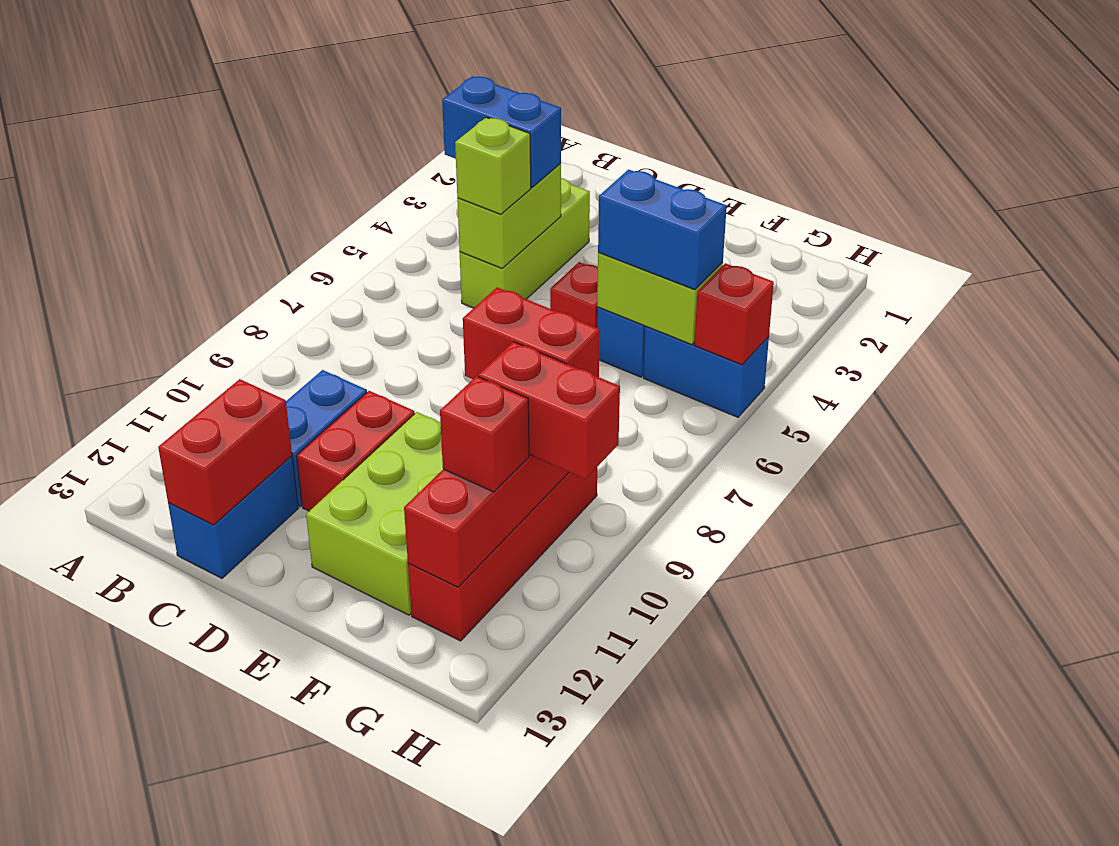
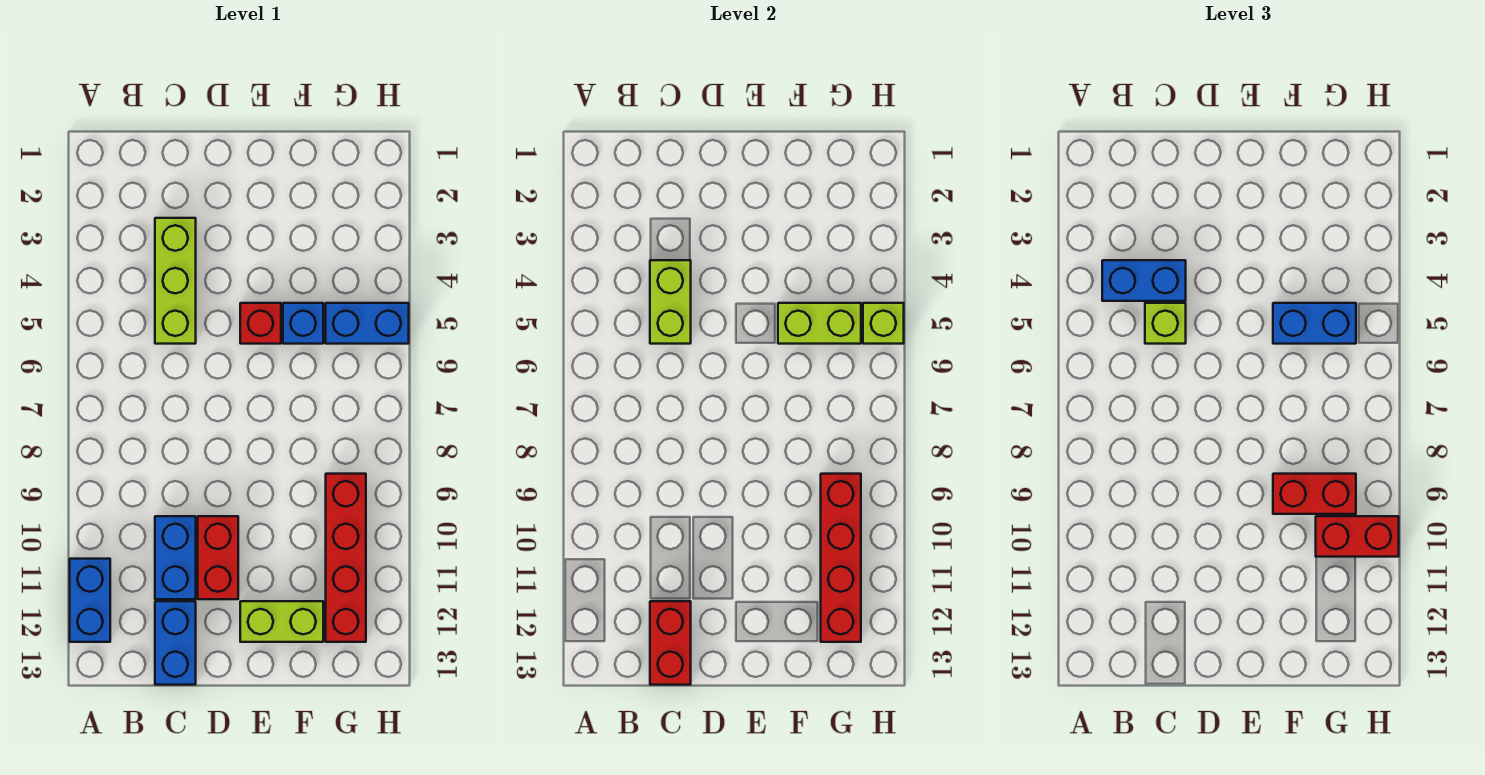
none -> blue 1x2 brick [70,559,110,642]
lime 2x3 brick [306,412,443,615] -> lime 1x2 brick [240,601,323,642]
red 1x1 brick [440,376,529,492] -> none
red 1x1 brick [694,263,774,365] -> lime 1x1 brick [863,303,904,344]

